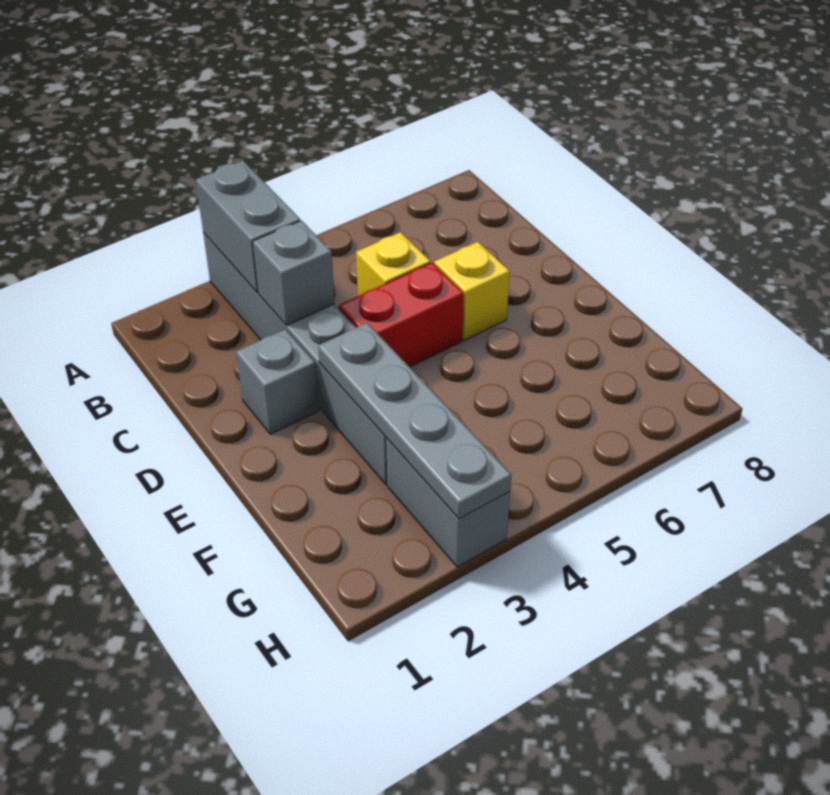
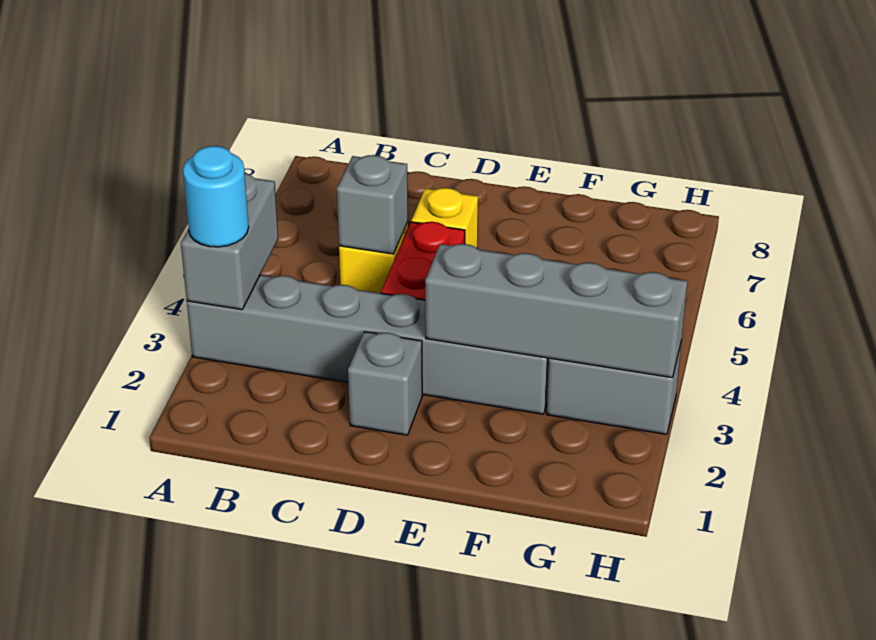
grey 1x2 brick [196,161,300,292] -> grey 1x2 brick turned to [181,173,278,310]
none -> cyan 1x1 round brick [183,146,249,247]
grey 1x1 brick [253,221,335,325] -> grey 1x1 brick moved to [337,155,408,254]
grey 1x4 plate [318,323,512,519] -> grey 1x4 brick [425,244,687,378]

